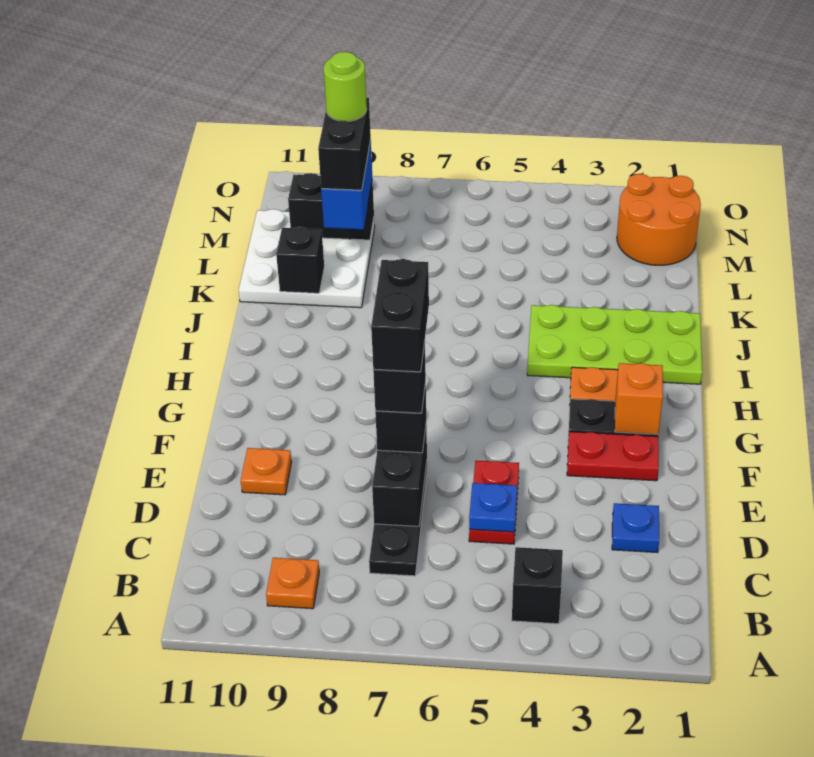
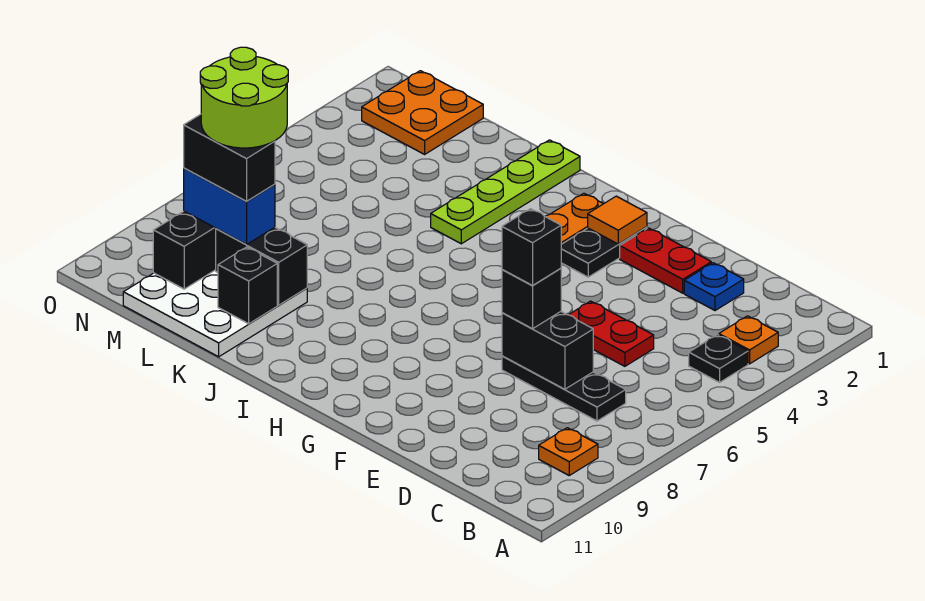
black 1x1 brick [512,547,563,624] -> black 1x1 plate [689,335,748,382]
blue 1x1 plate [469,483,517,532] -> none
black 1x2 brick [371,259,429,372] -> black 1x2 brick moved to [216,227,307,305]
orange 1x1 plate [241,448,292,495] -> orange 1x1 plate moved to [719,316,778,364]
red 1x2 plate [567,432,659,481] -> red 1x2 plate turned to [620,228,711,293]
orange 1x1 brick [615,363,663,434] -> orange 1x1 tile [588,196,647,244]
lime 2x4 plate [527,305,702,384] -> lime 1x4 plate [431,140,580,244]
orange 2x2 round brick [617,174,701,265] -> orange 2x2 plate [362,71,483,154]
lime 1x1 round brick [324,52,367,121] -> lime 2x2 round brick [200,47,288,148]

